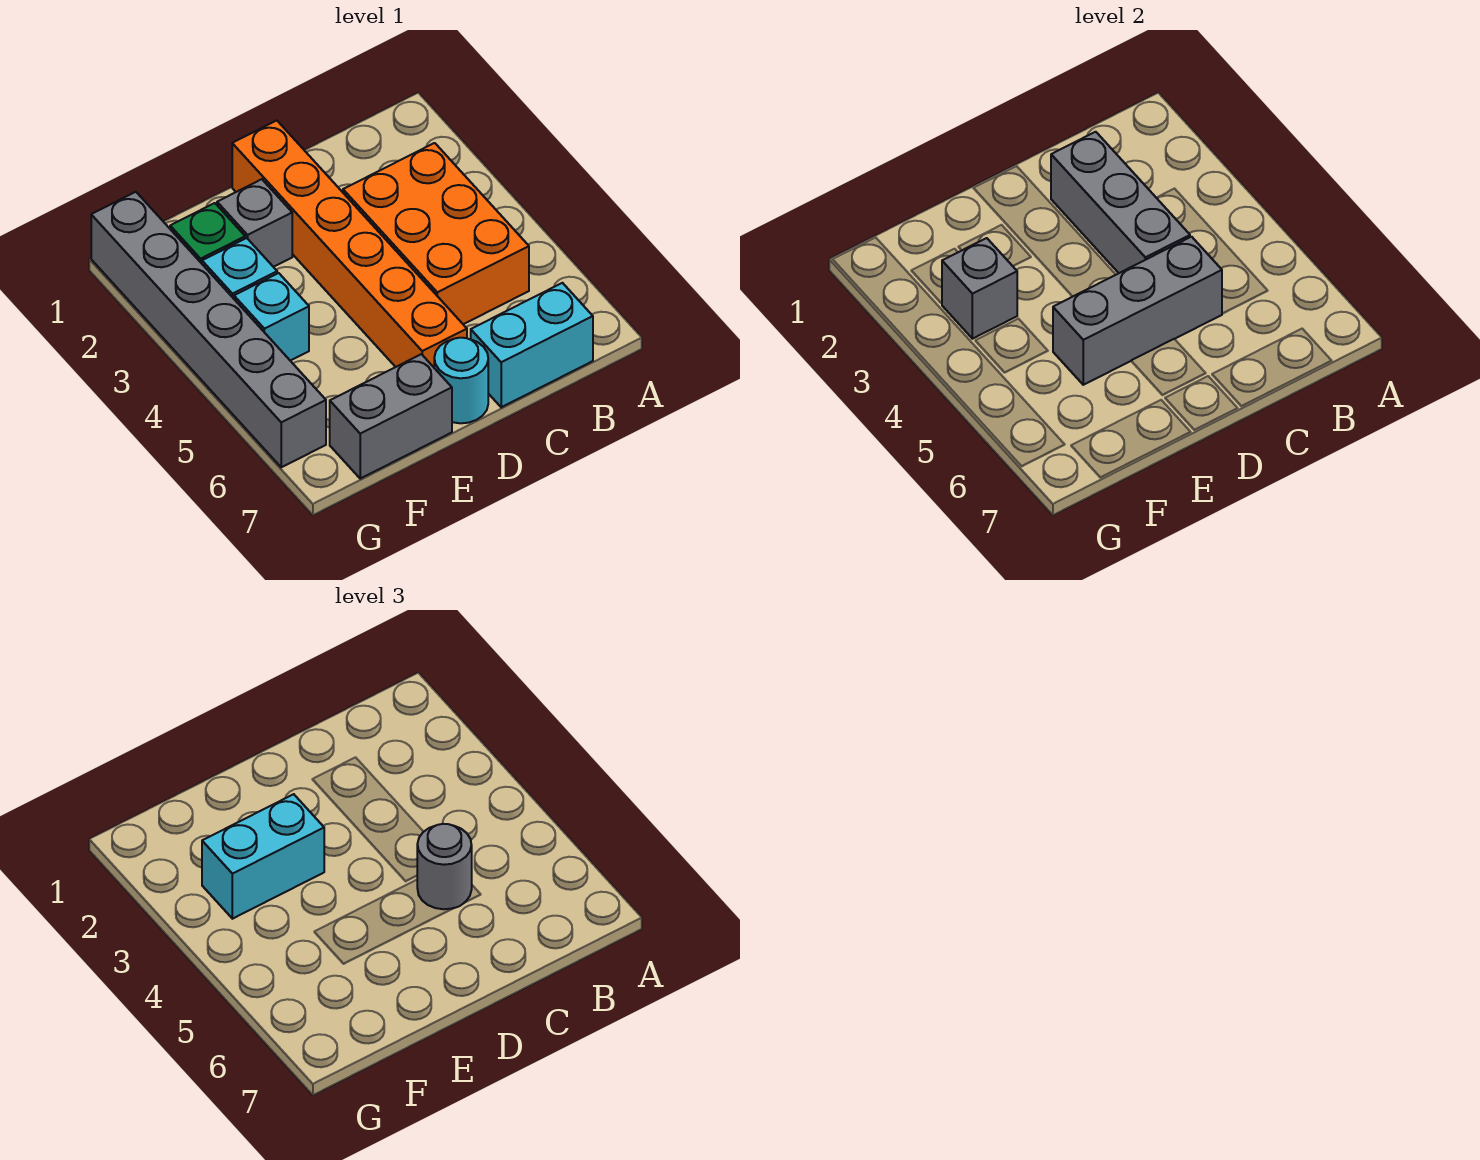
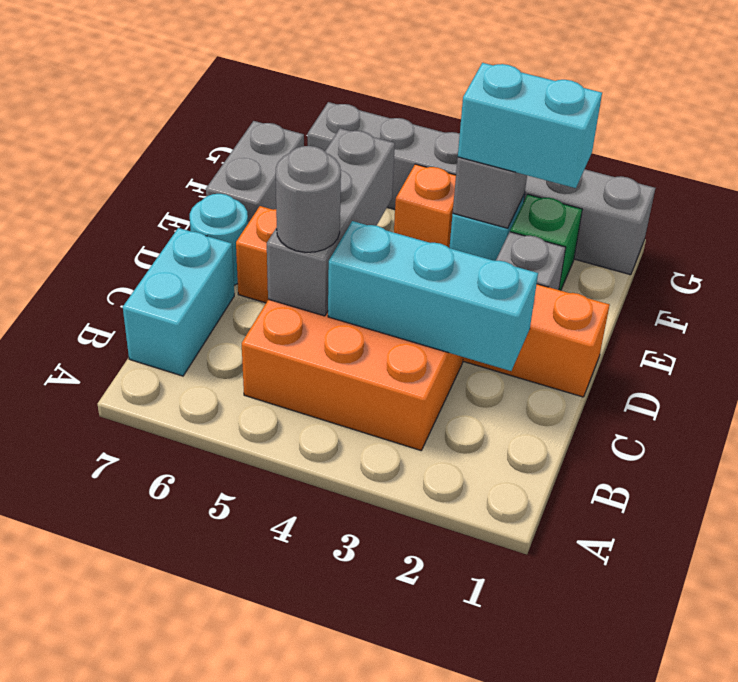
grey 1x3 brick [1051,132,1190,273] -> cyan 1x3 brick [328,221,538,371]
cyan 1x2 brick [202,794,324,919] -> cyan 1x2 brick turned to [458,63,602,188]
cyan 1x1 brick [234,273,309,361] -> orange 1x1 brick [394,164,456,248]

